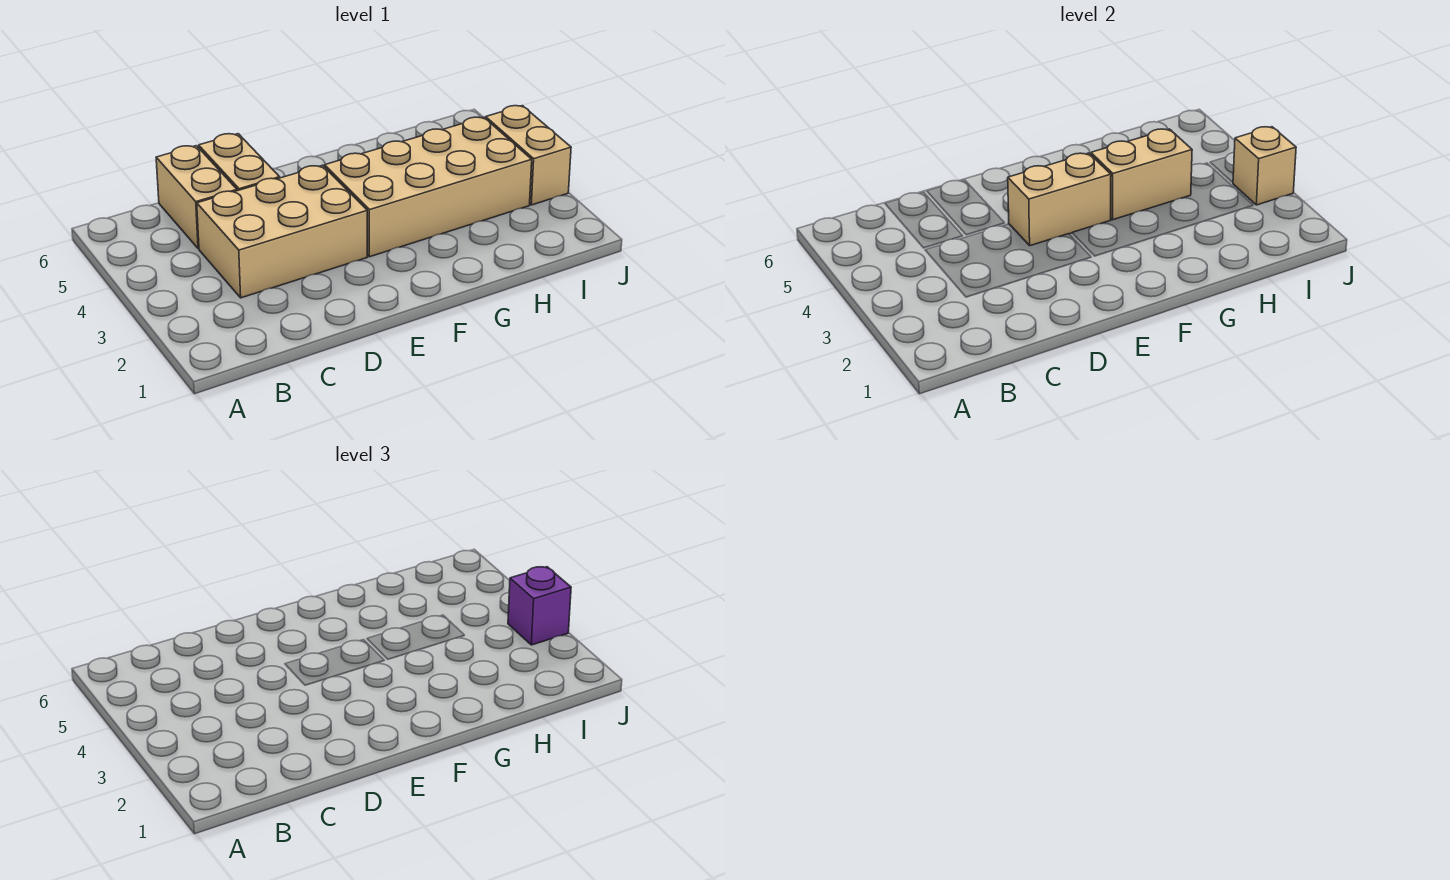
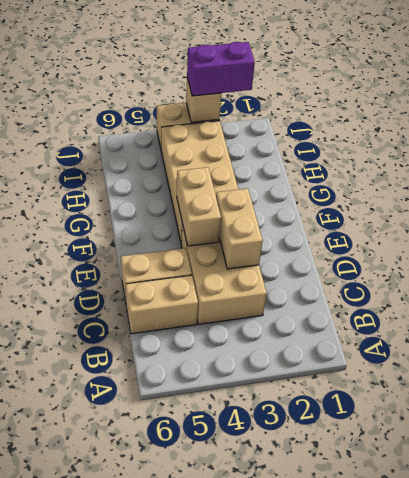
tan 1x2 brick [1091,129,1192,220] -> tan 1x2 brick moved to [216,188,263,269]
purple 1x1 brick [508,567,571,645] -> purple 1x2 brick [187,42,255,96]

